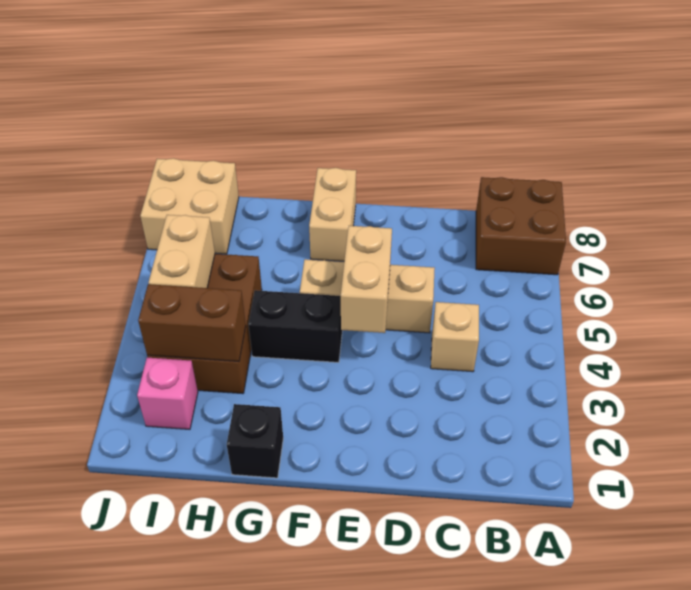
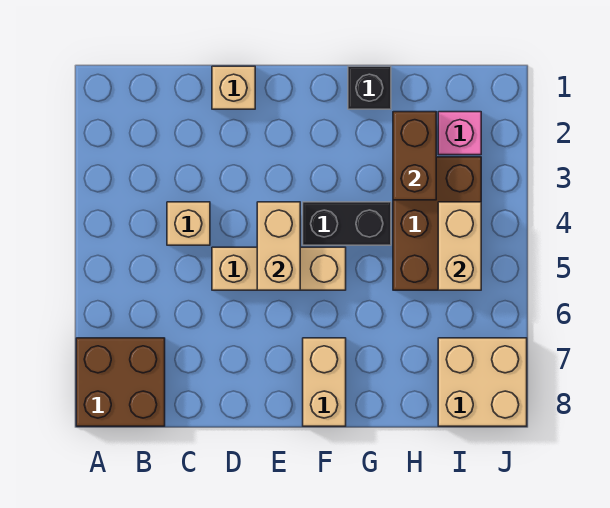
none -> tan 1x1 brick [212,66,255,109]
brown 1x2 brick [138,284,246,362] -> brown 1x2 brick turned to [393,112,436,200]

